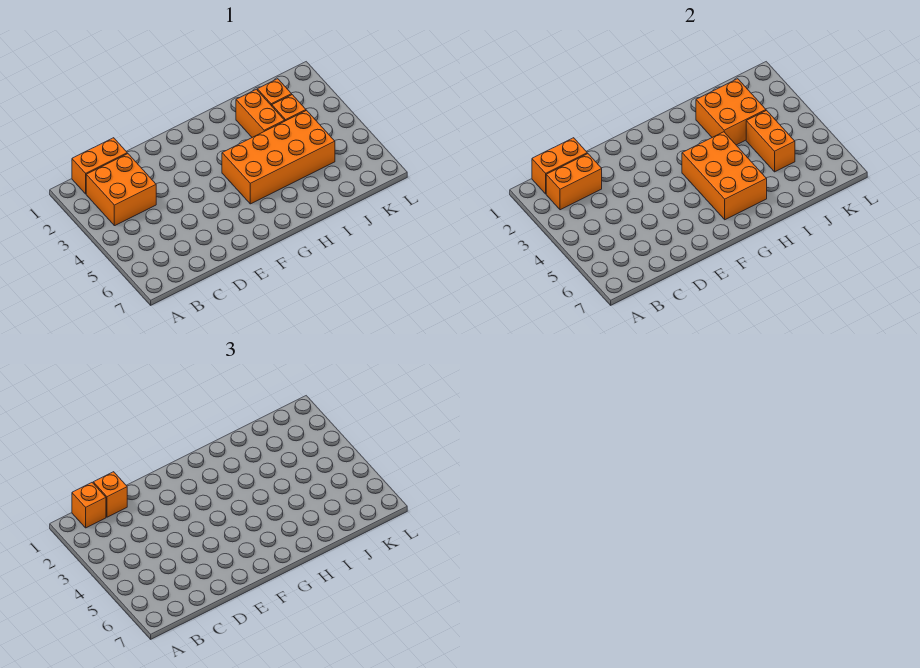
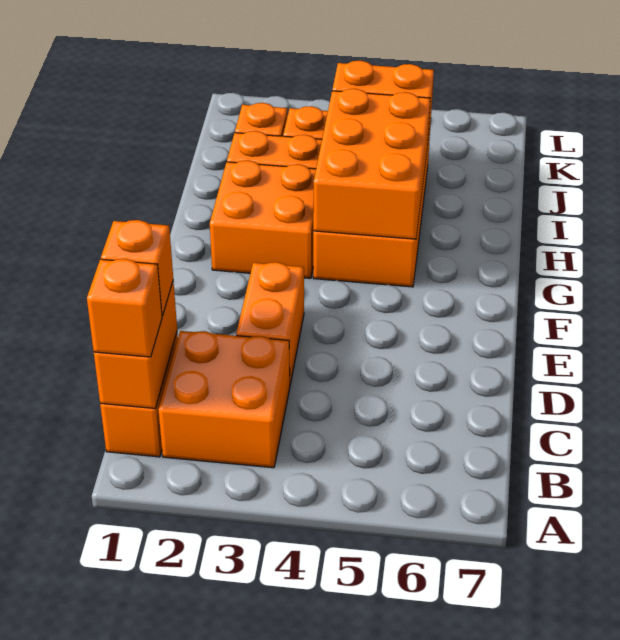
orange 1x2 brick [546,154,602,210] -> orange 1x2 brick moved to [236,262,304,384]
orange 2x3 brick [682,132,767,220] -> orange 2x3 brick turned to [313,89,430,239]
orange 2x2 brick [696,79,766,145] -> orange 2x2 brick moved to [210,160,316,278]

